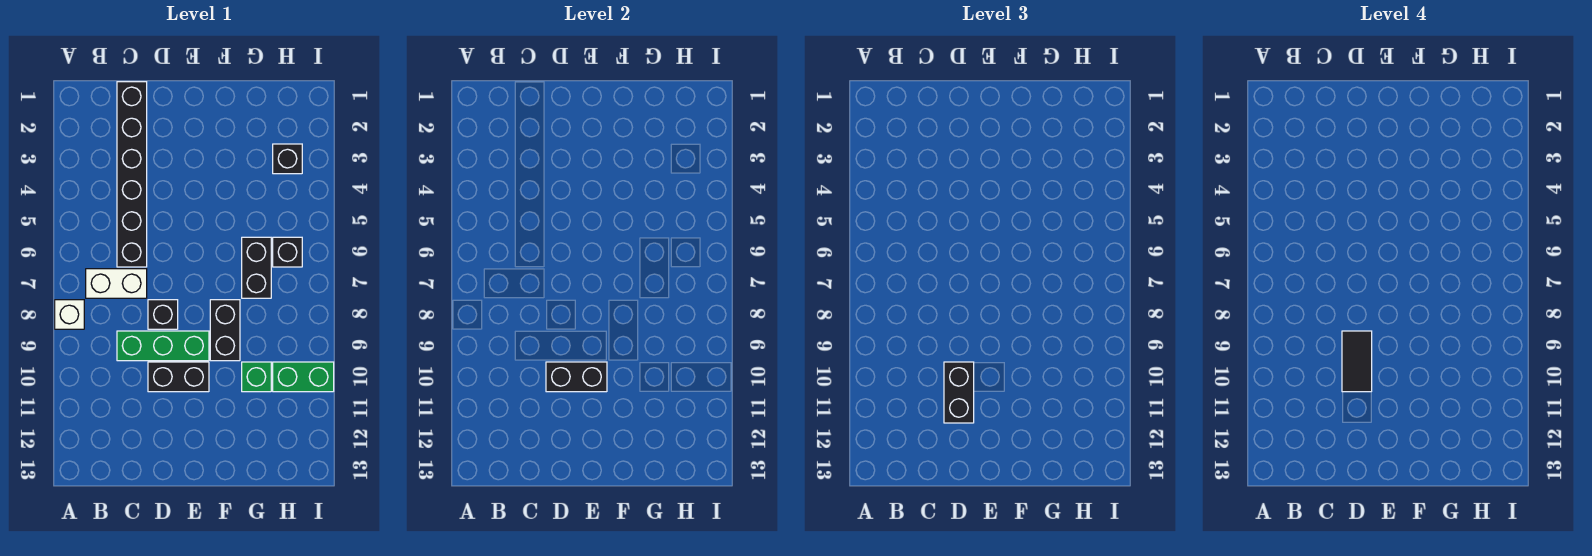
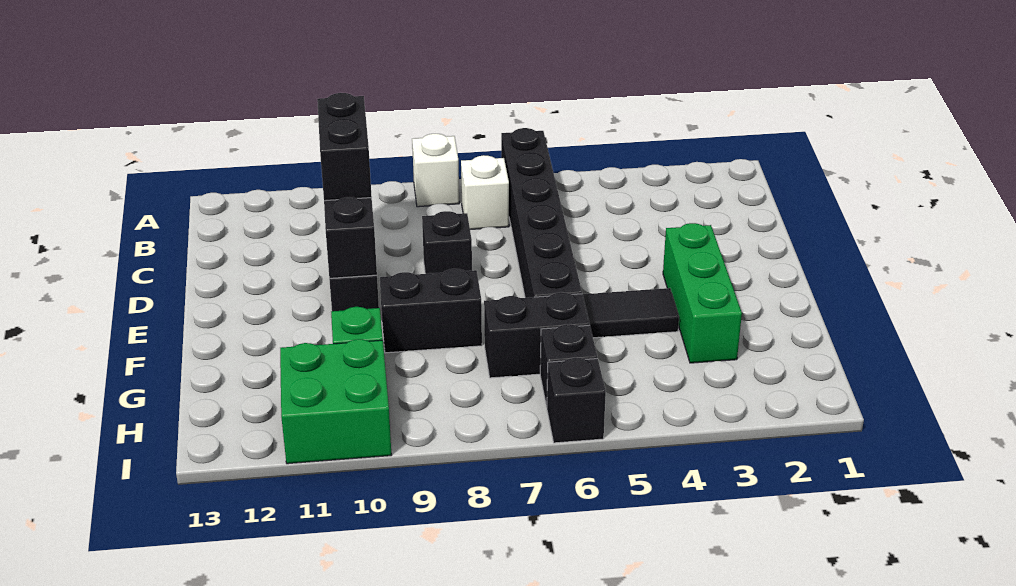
white 1x2 brick [86,269,147,298] -> white 1x1 brick [461,155,509,230]
black 1x6 brick [117,82,147,267] -> black 1x6 brick turned to [501,128,582,298]
green 1x3 brick [117,331,209,361] -> green 1x3 brick moved to [663,223,742,363]
black 1x2 tile [1342,331,1372,392] -> black 1x2 tile moved to [583,288,679,338]
black 1x2 brick [944,362,974,423] -> black 1x2 brick turned to [317,93,372,201]
black 1x1 brick [273,144,302,174] -> black 1x1 brick moved to [547,358,606,443]
green 1x2 brick [273,362,334,392] -> green 2x2 brick [280,339,391,464]

